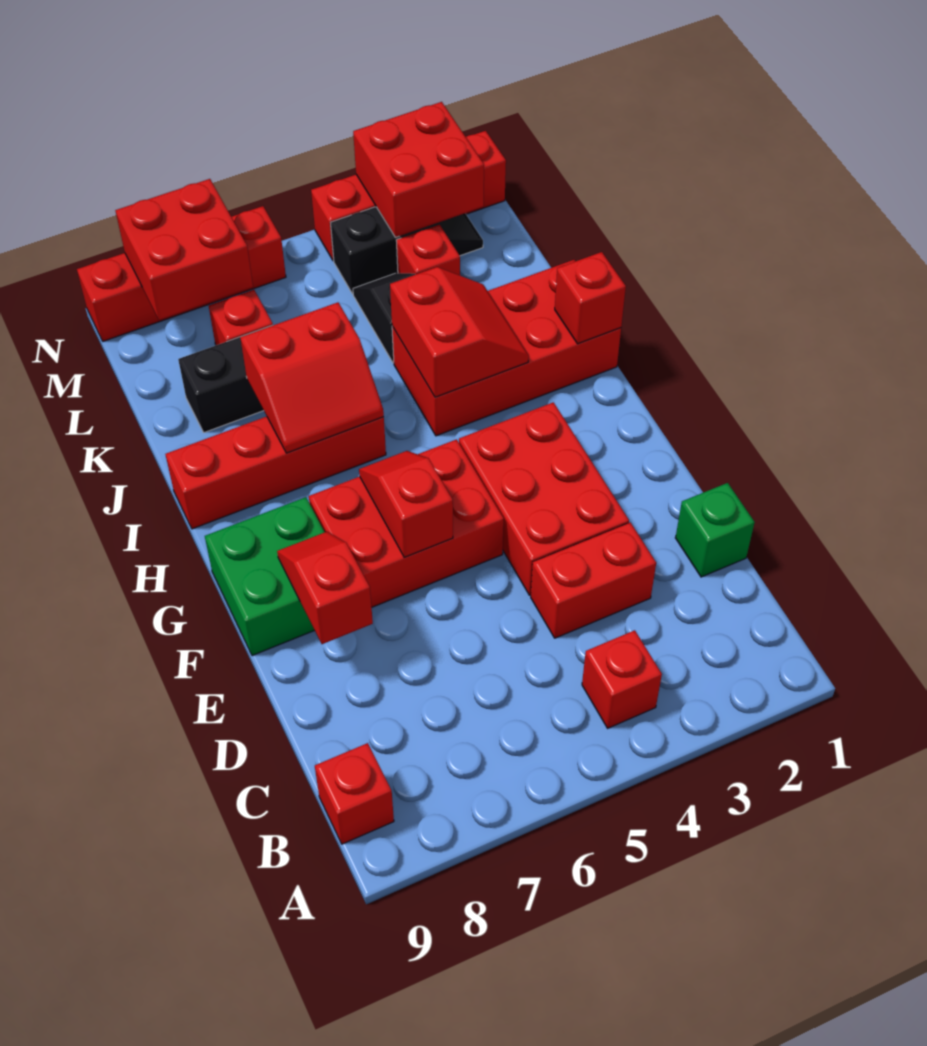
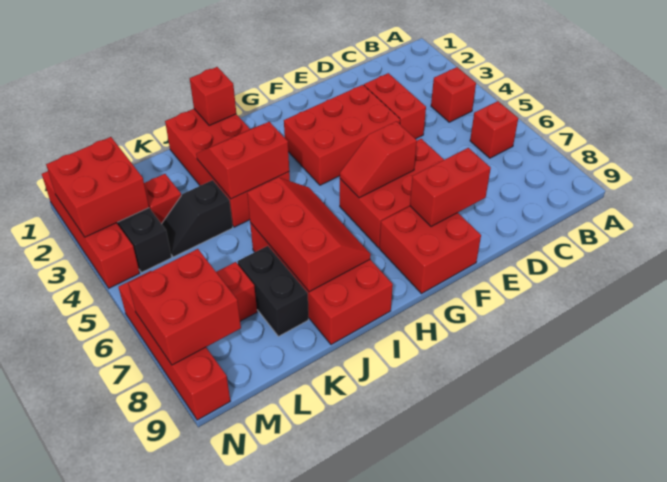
red 1x1 brick [315,743,394,844] -> red 1x1 brick moved to [470,101,518,158]
green 1x1 brick [675,483,755,577] -> none
red 1x2 slope [277,532,373,644] -> red 1x2 brick [410,148,491,227]
red 2x3 brick [309,439,504,607] -> red 2x3 brick turned to [340,139,444,248]
green 2x2 brick [205,497,324,656] -> red 2x2 brick [379,206,481,294]
red 1x4 brick [165,416,386,529] -> red 2x4 brick [250,223,393,345]
red 2x2 slope [240,302,384,453] -> red 2x3 slope [247,177,371,292]

